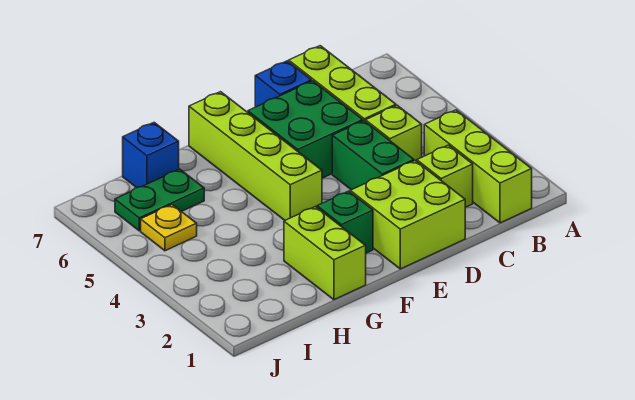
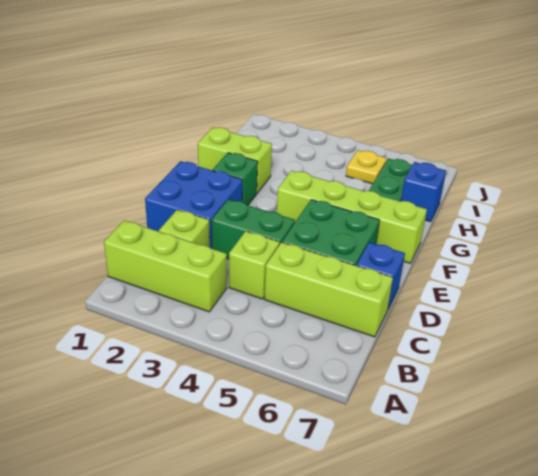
lime 2x2 brick [350,161,465,269] -> blue 2x2 brick [145,161,242,249]

